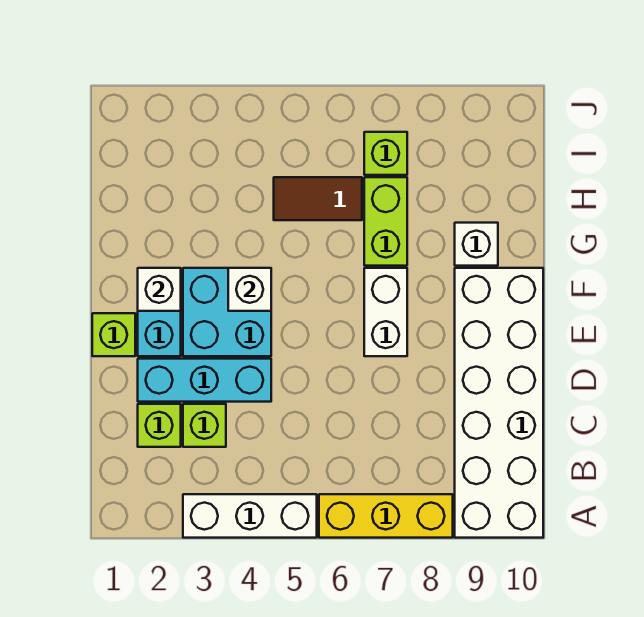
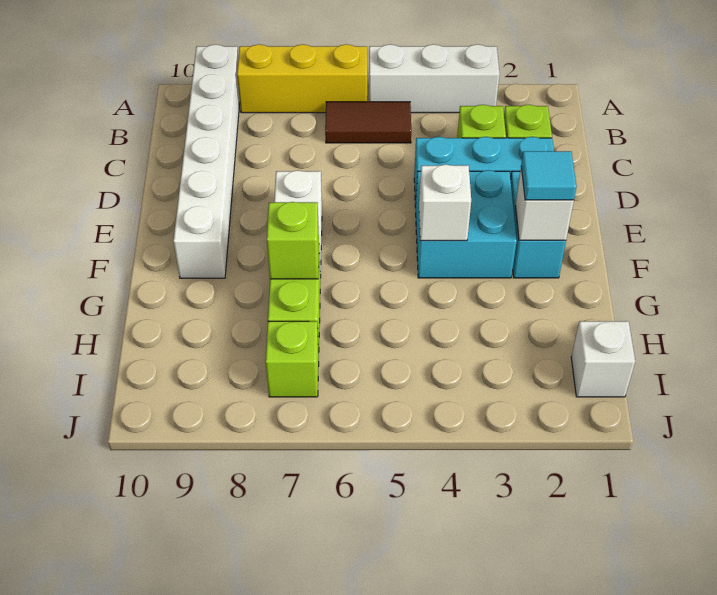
white 2x6 brick [455,268,543,538] -> white 1x6 brick [173,44,240,278]
lime 1x1 brick [92,313,135,356] -> lime 1x1 brick moved to [267,202,319,279]
none -> cyan 1x1 tile [521,151,577,200]
white 1x1 brick [455,223,498,266] -> white 1x1 brick moved to [571,321,635,397]
brown 1x2 tile [274,177,362,220] -> brown 1x2 tile moved to [325,102,411,143]

